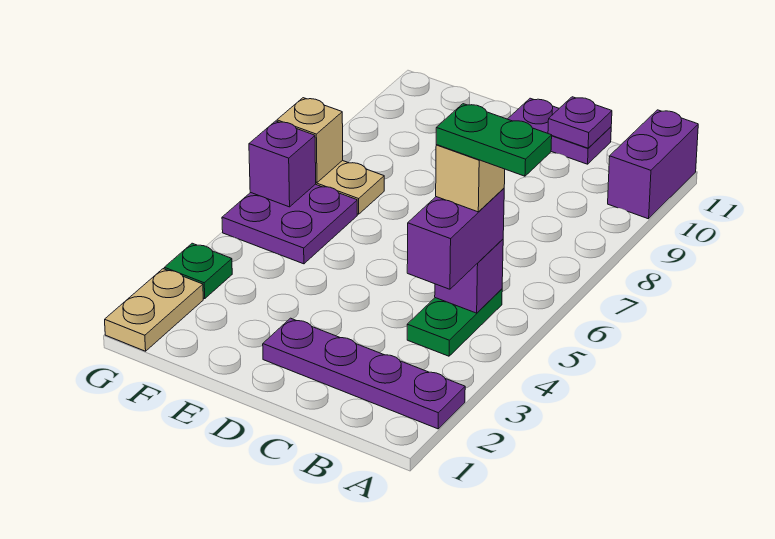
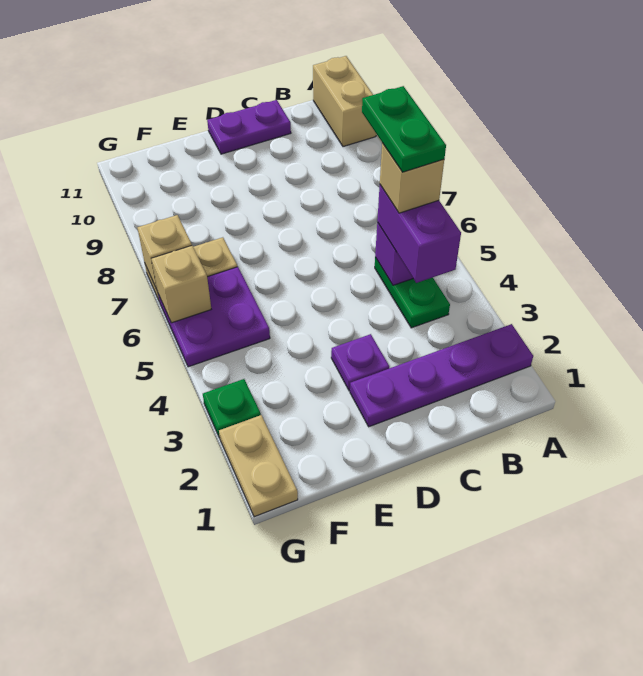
green 1x2 plate [436,104,552,176] -> green 1x2 plate turned to [362,86,446,172]
purple 1x2 brick [608,110,698,219] -> tan 1x2 brick [313,56,376,147]
purple 1x1 plate [548,97,612,148] -> purple 1x1 plate moved to [331,334,389,391]
purple 1x1 brick [249,121,316,207] -> tan 1x1 brick [151,246,211,323]

